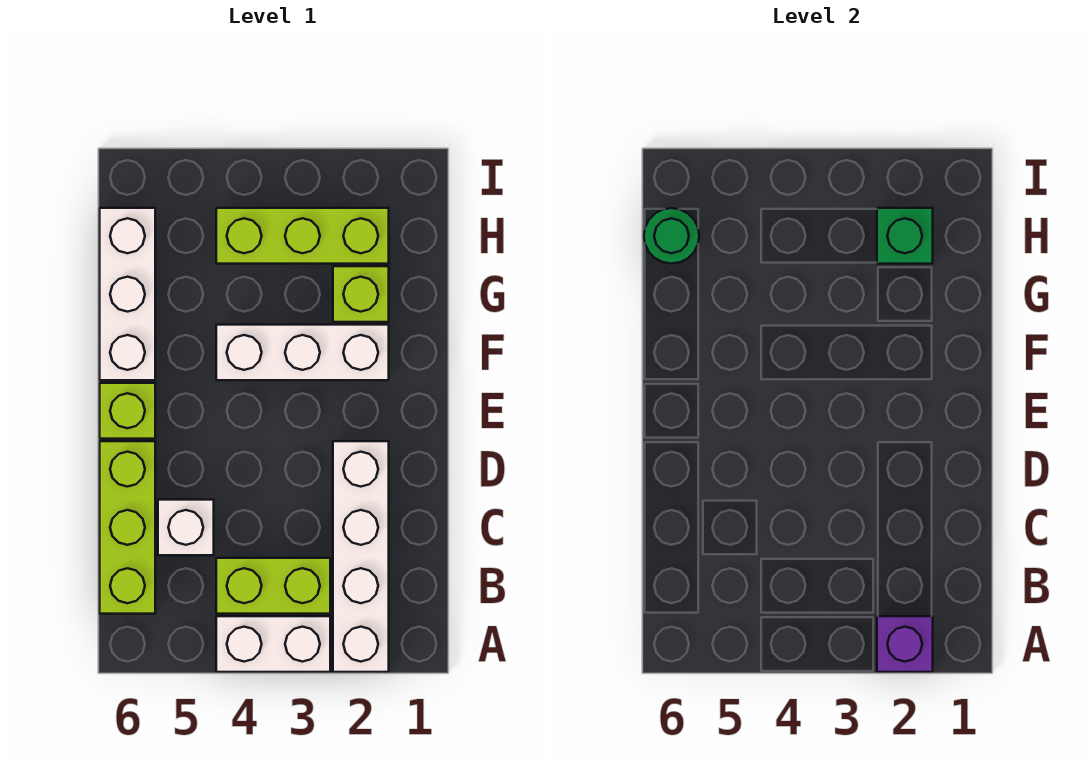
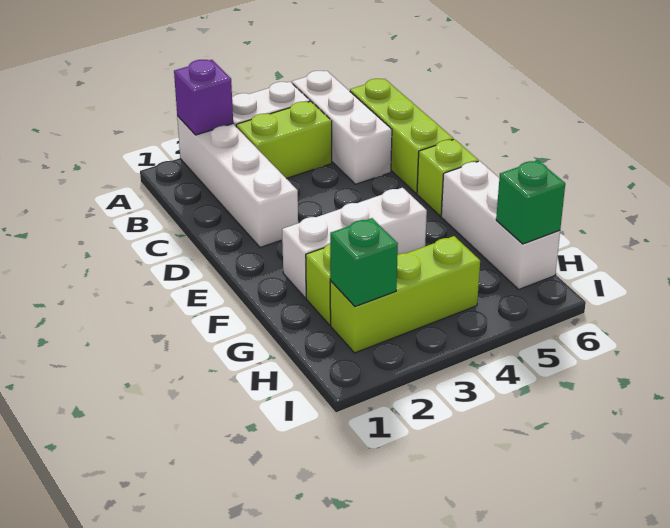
white 1x1 brick [158,500,214,555] -> white 1x3 brick [292,71,392,184]
green 1x1 round brick [644,208,699,264] -> green 1x1 brick [496,160,565,244]

